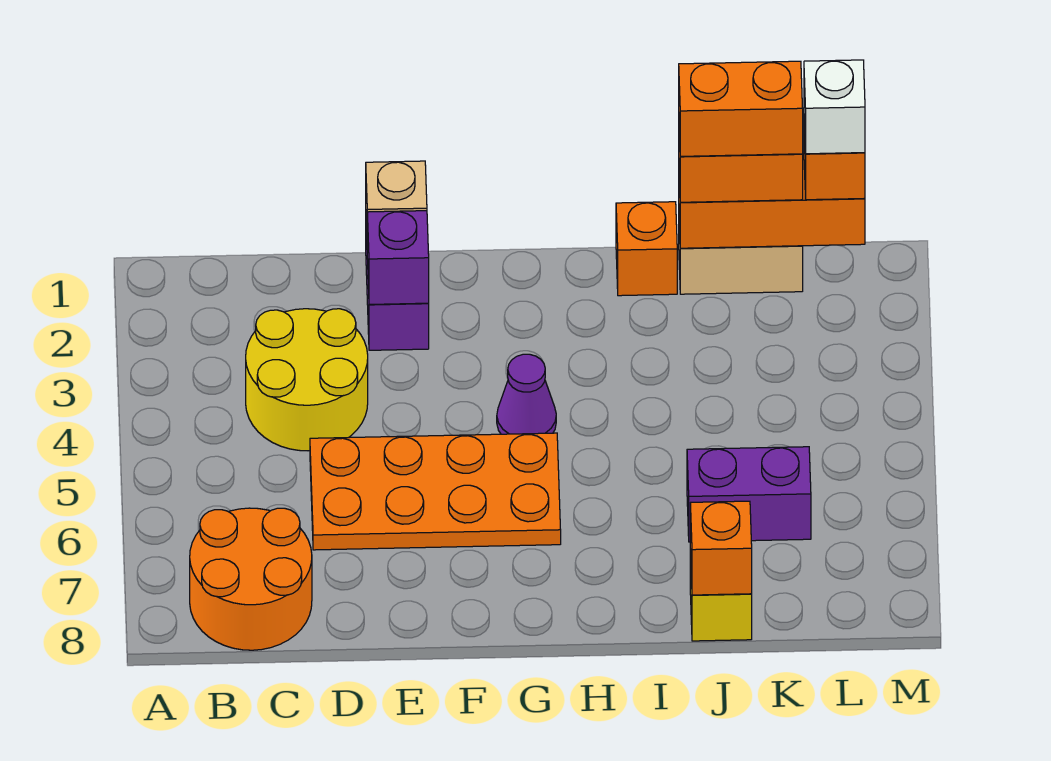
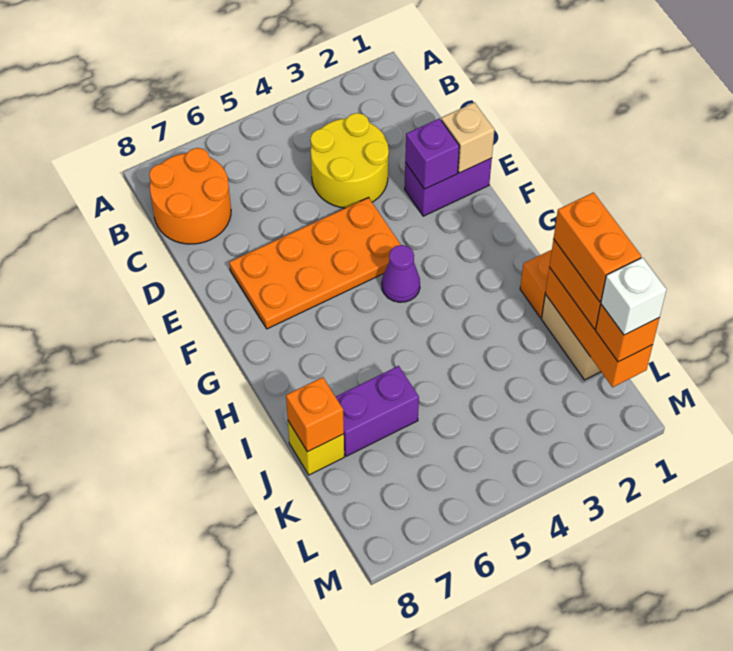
orange 2x4 plate [310,433,561,550] -> orange 2x4 plate turned to [229,198,401,329]
purple 1x2 brick [687,447,811,542] -> purple 1x2 brick turned to [336,366,419,456]

